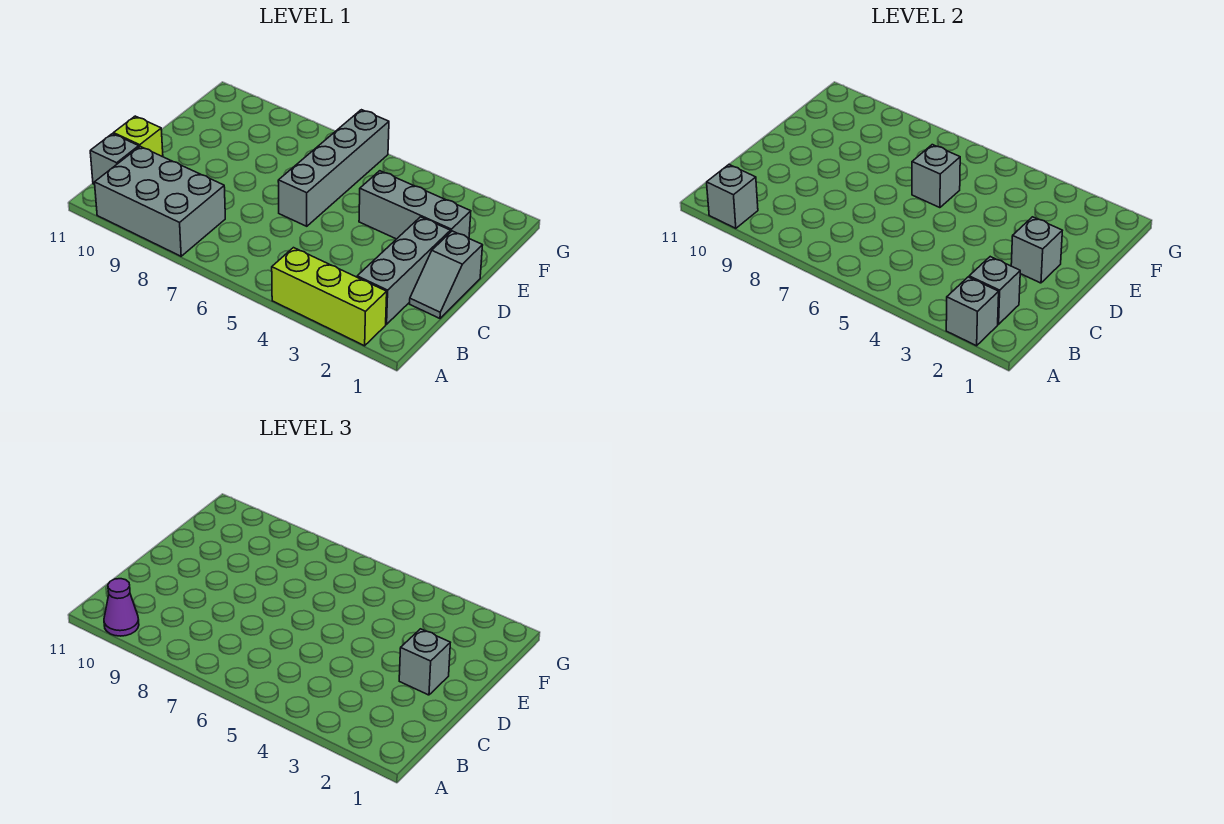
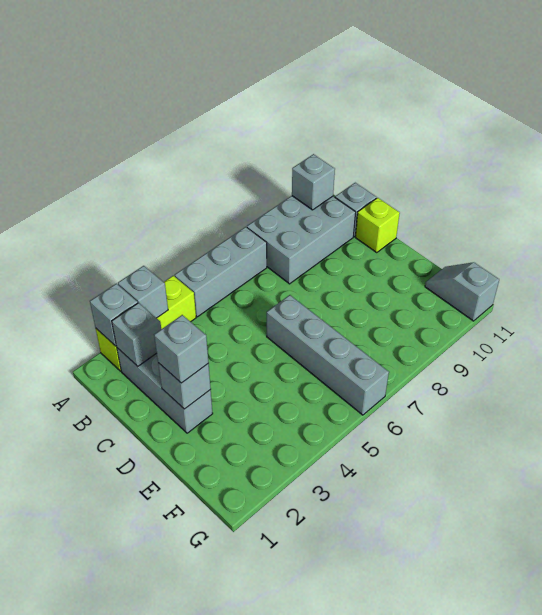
purple 1x1 cone [104,579,139,636] -> none
grey 1x2 slope [410,231,483,318] -> grey 1x2 slope moved to [425,262,499,321]
grey 1x3 brick [359,171,471,239] -> grey 1x3 brick moved to [175,227,267,317]
grey 1x1 brick [912,145,960,208] -> grey 1x1 brick moved to [118,266,168,318]

